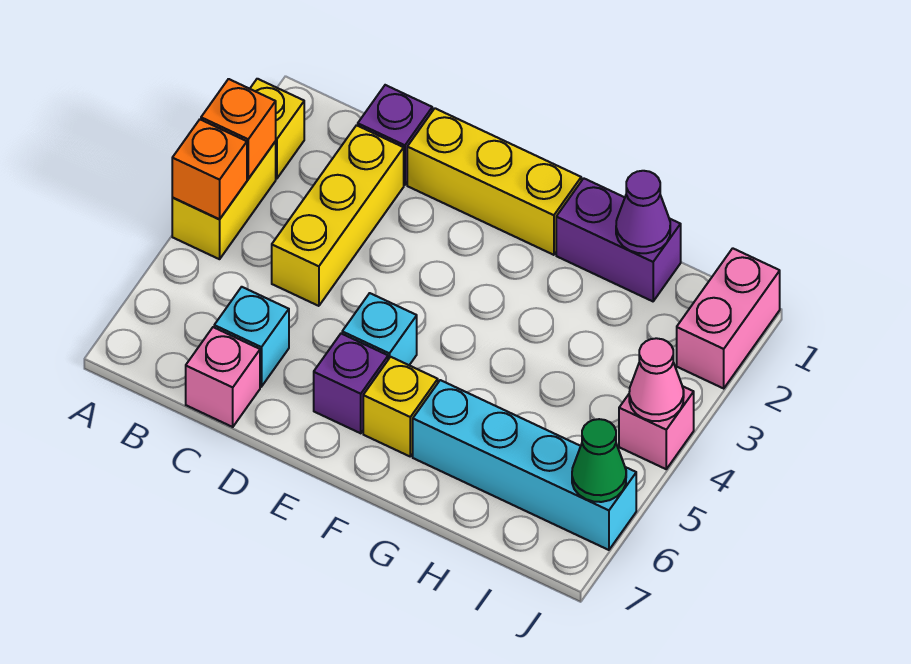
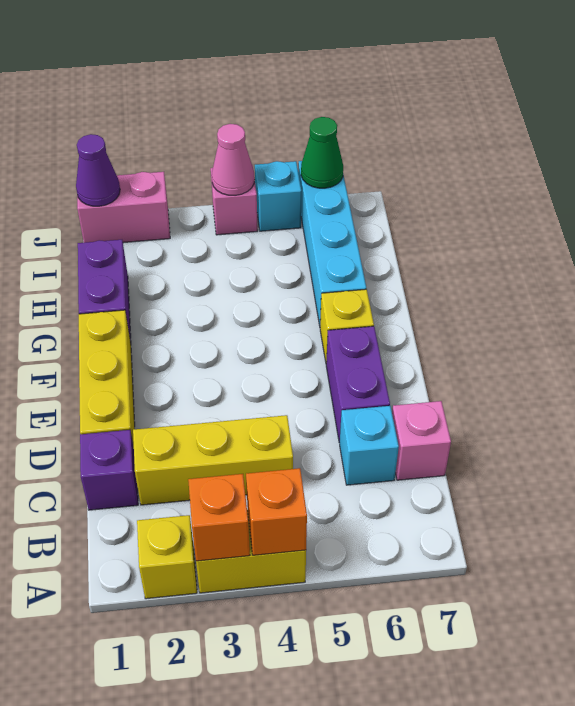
cyan 1x1 brick [342,293,417,365] -> cyan 1x1 brick moved to [255,161,301,231]
purple 1x1 brick [314,334,388,433] -> purple 1x2 brick [326,326,390,443]
purple 1x1 cone [616,171,670,253] -> purple 1x1 cone moved to [76,134,120,206]

